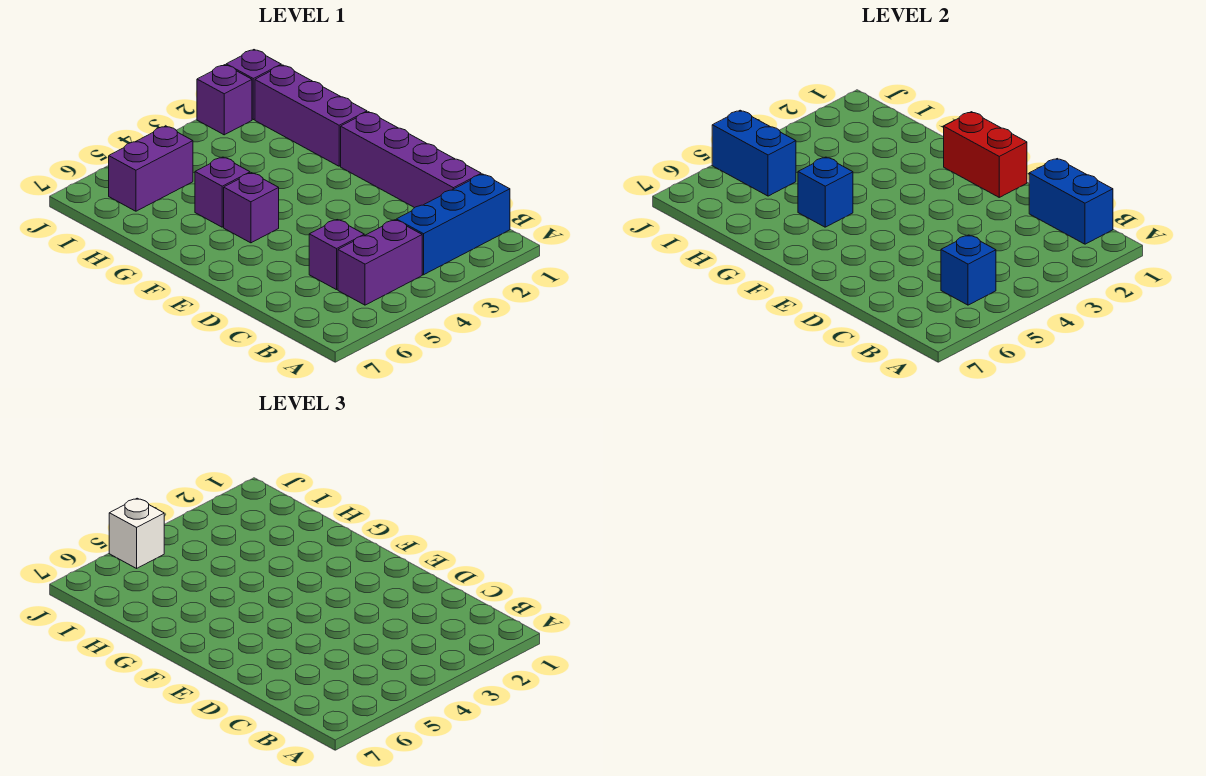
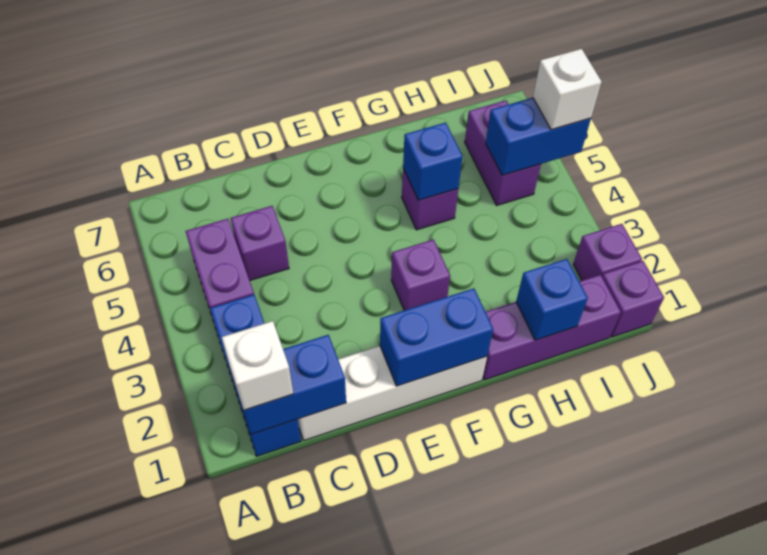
none -> white 1x1 brick [222,321,293,410]
blue 1x1 brick [941,235,996,305] -> blue 1x1 brick moved to [516,259,588,340]
purple 1x4 brick [341,112,481,208] -> white 1x4 brick [298,346,487,440]
red 1x2 brick [944,112,1027,197] -> blue 1x2 brick [380,288,493,386]
purple 1x1 brick [224,173,279,243] -> purple 1x1 brick moved to [391,240,450,310]

